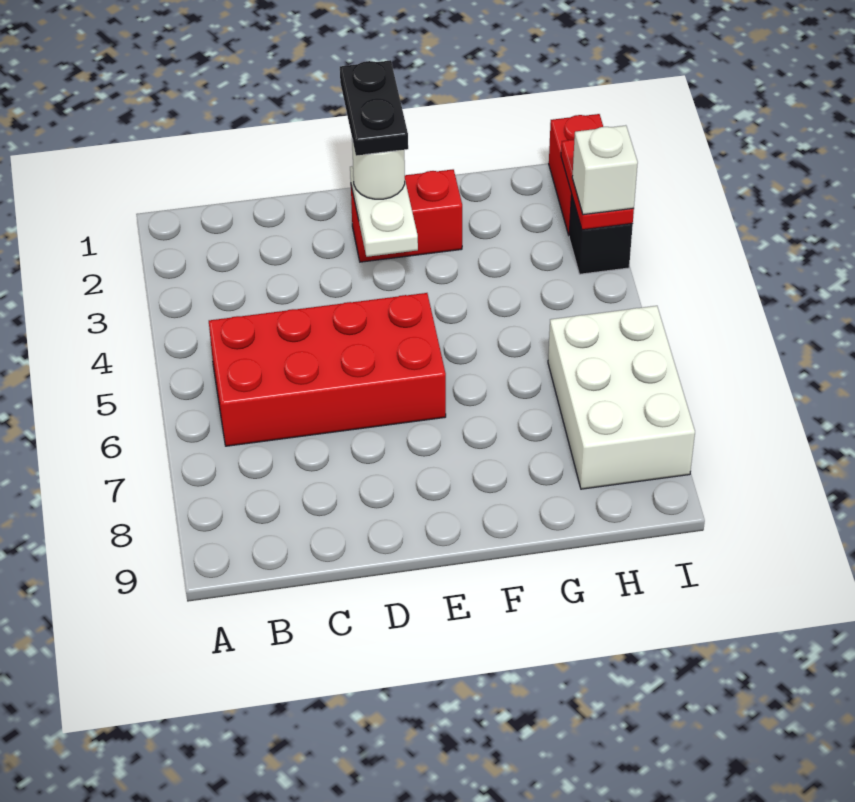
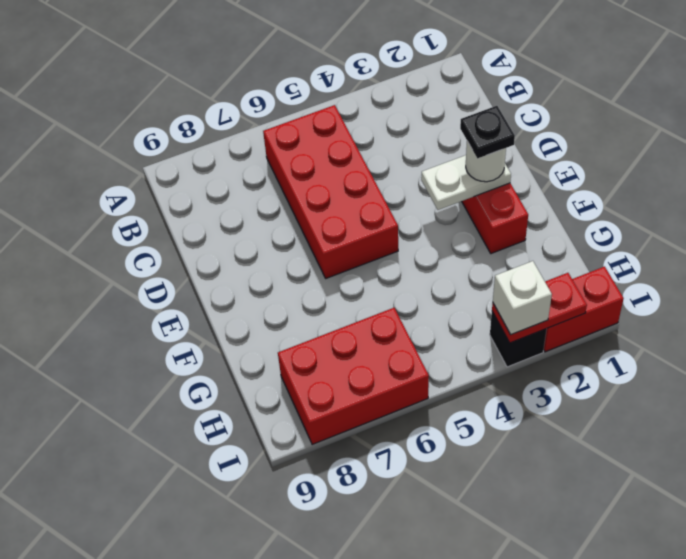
black 1x2 plate [340,60,408,156] -> black 1x1 plate [460,106,515,158]
white 2x3 brick [548,306,695,489] -> red 2x3 brick [278,308,429,445]

